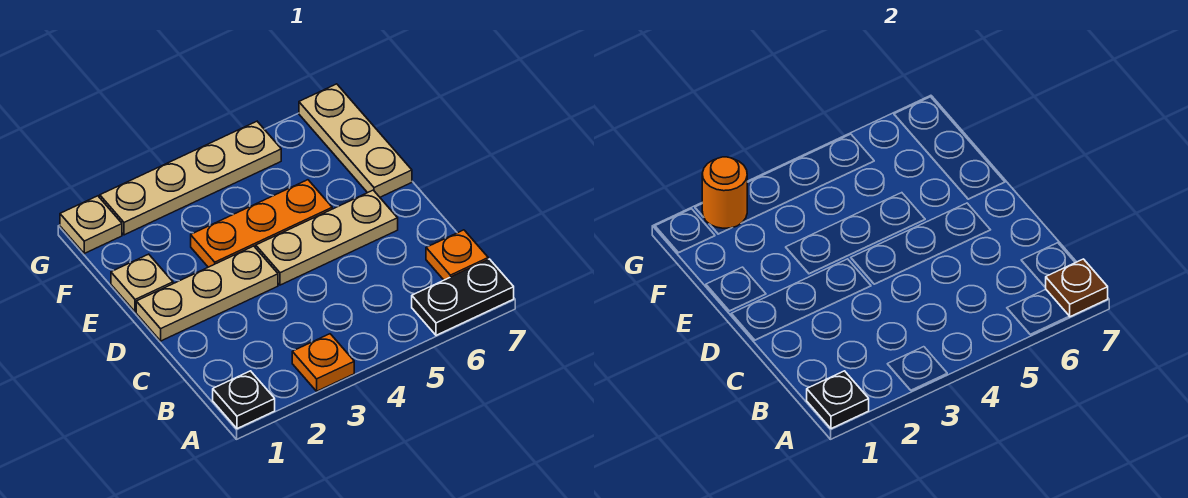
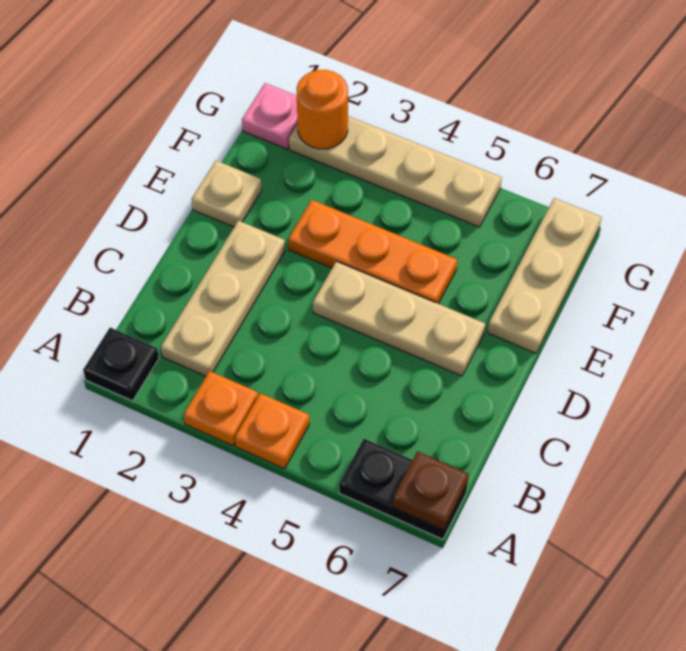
black 1x1 plate [807,371,869,429] -> none
orange 1x1 plate [426,230,488,280] -> orange 1x1 plate moved to [235,393,309,469]
tan 1x3 plate [136,246,278,341] -> tan 1x3 plate turned to [161,221,285,376]
tan 1x1 plate [60,196,122,253] -> pink 1x1 plate [242,83,298,149]

